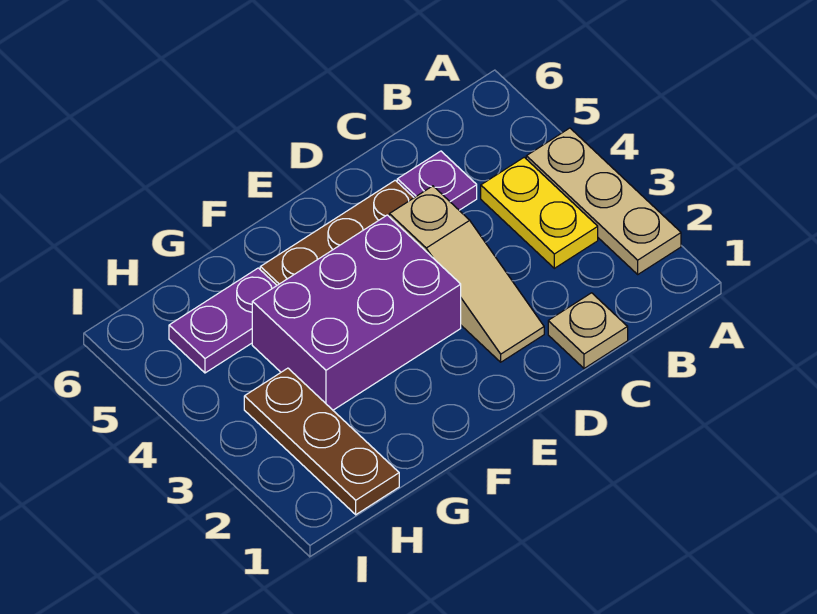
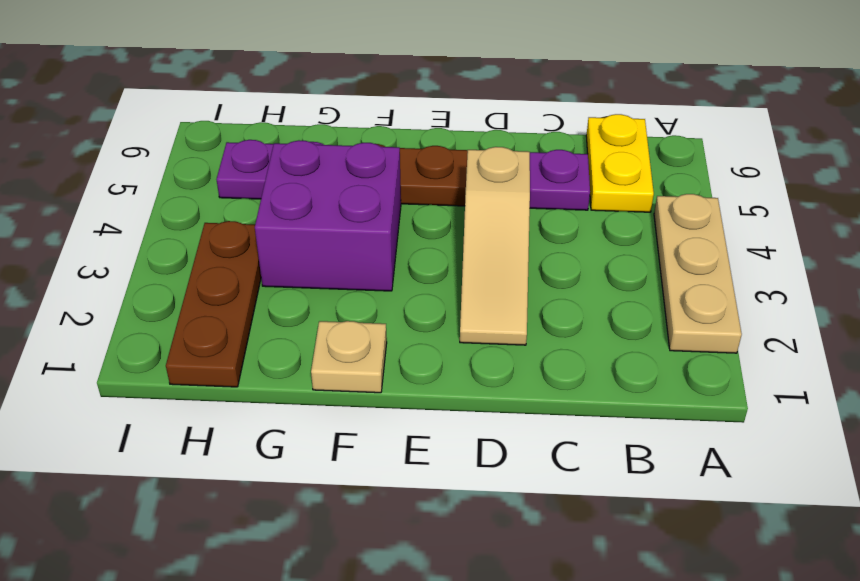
yellow 1x2 plate [481,157,598,268] -> yellow 1x2 plate moved to [586,114,654,212]
tan 1x1 plate [548,293,628,368] -> tan 1x1 plate moved to [311,321,387,393]
purple 2x3 brick [252,215,461,410] -> purple 2x2 brick [255,140,401,291]

